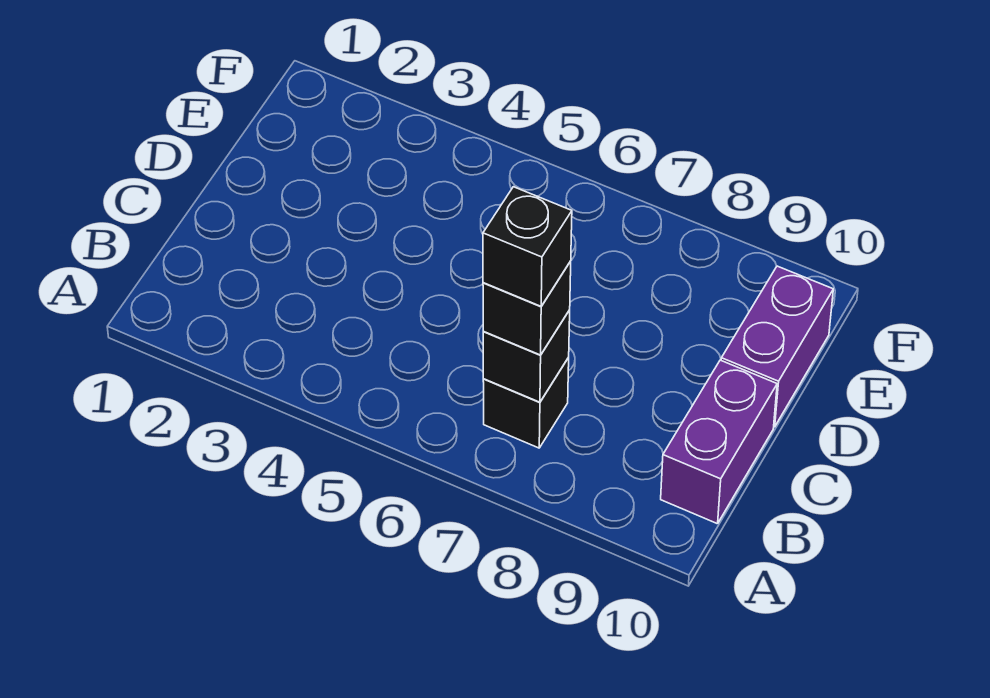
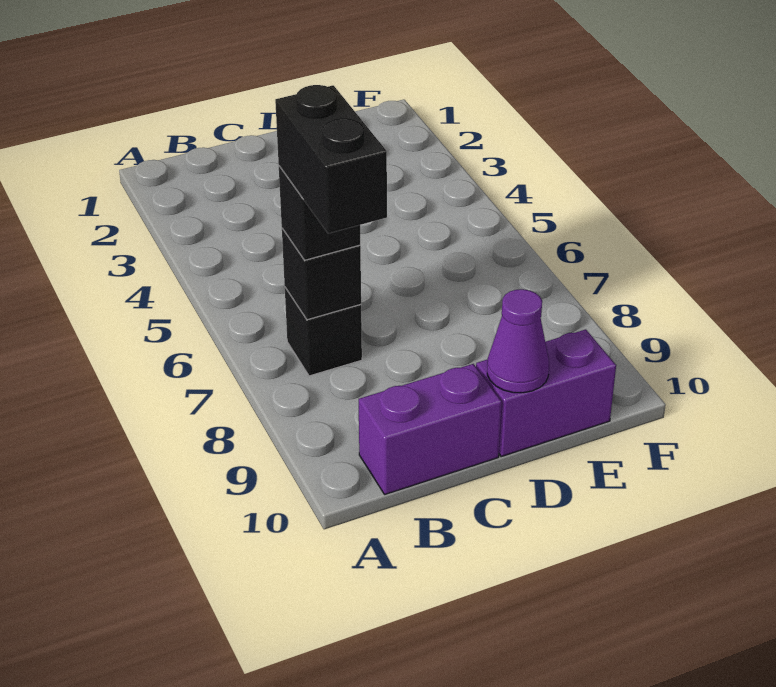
black 1x1 brick [483,187,572,306] -> black 1x2 brick [275,85,387,233]
none -> purple 1x1 cone [487,289,549,393]

